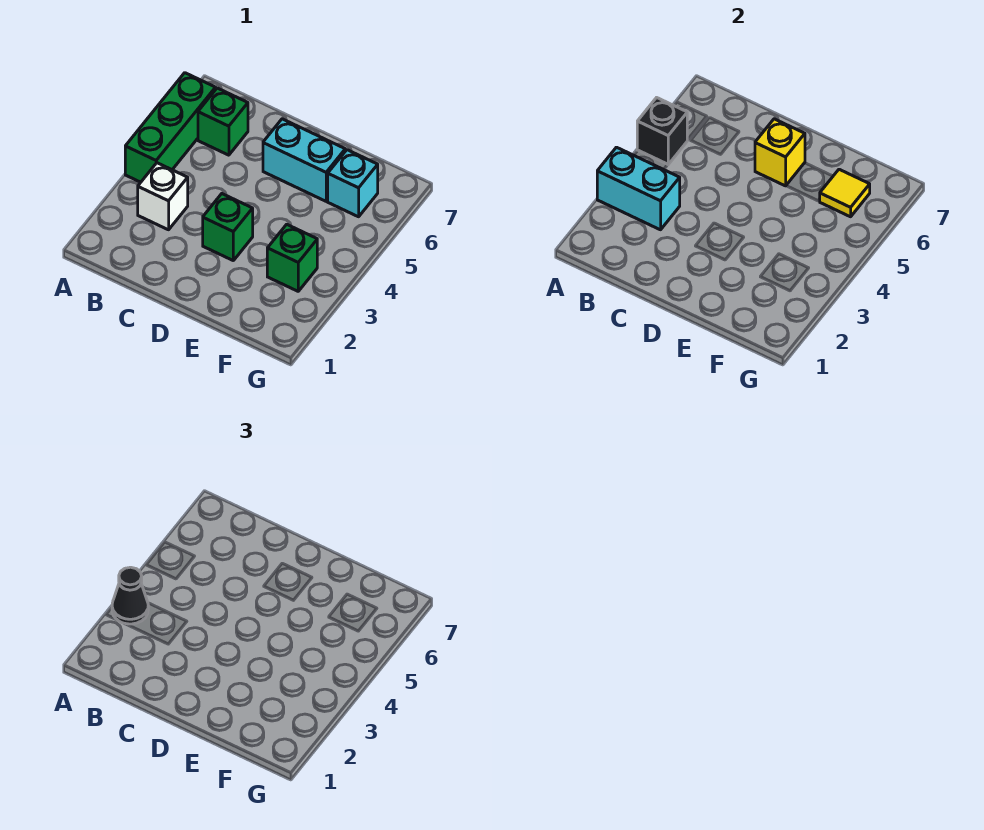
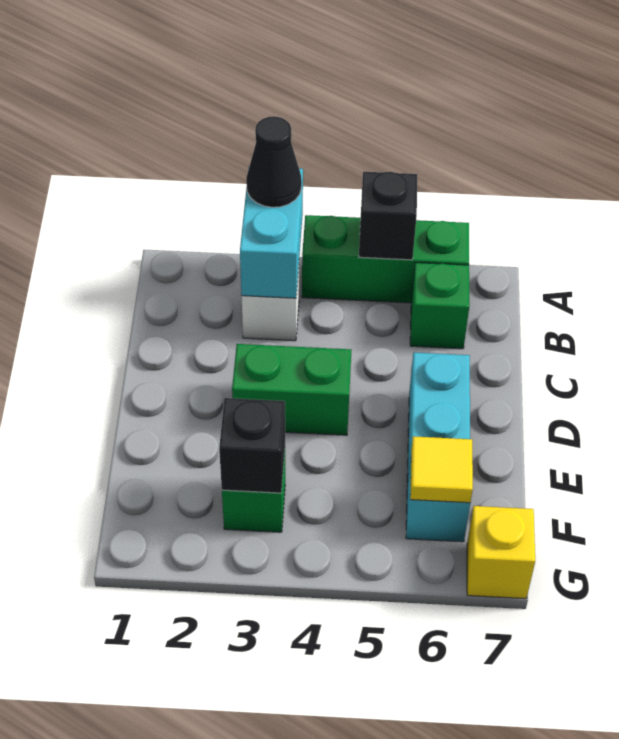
green 1x1 brick [203,194,253,260] -> green 1x2 brick [232,344,351,435]
yellow 1x1 brick [755,119,805,186] -> yellow 1x1 brick moved to [467,506,535,599]
none -> black 1x1 brick [219,398,285,493]

